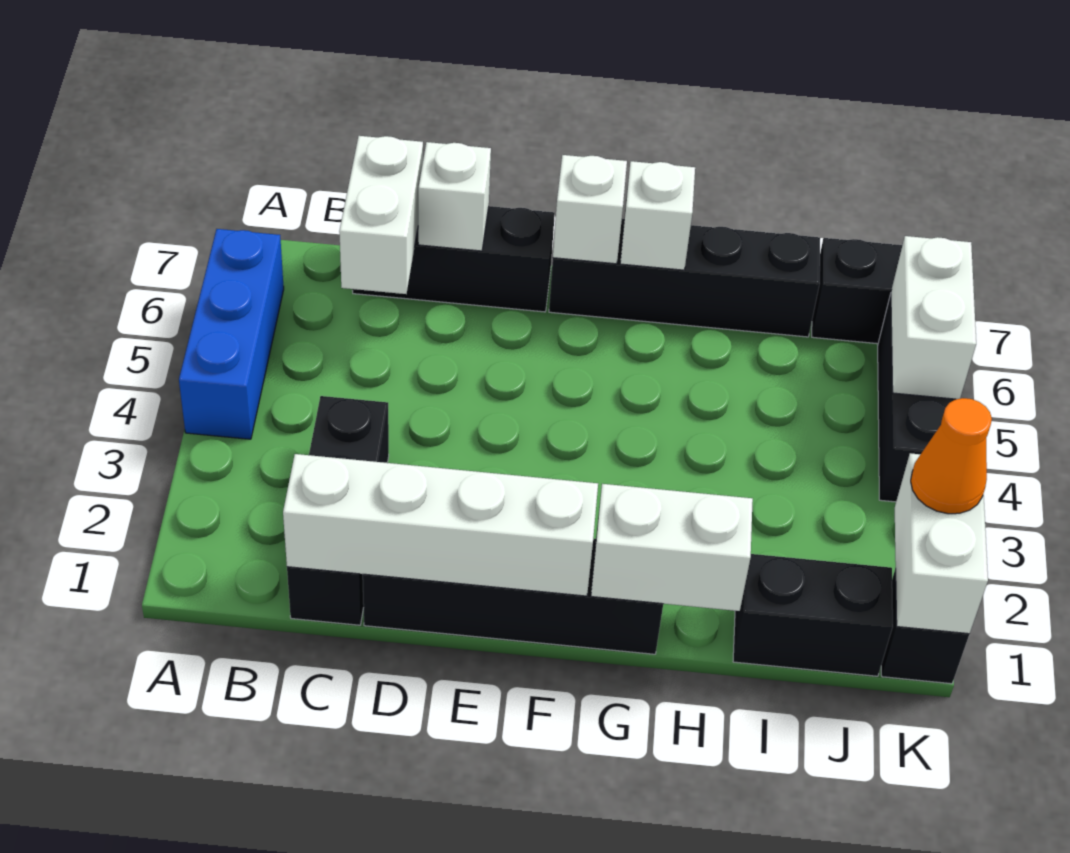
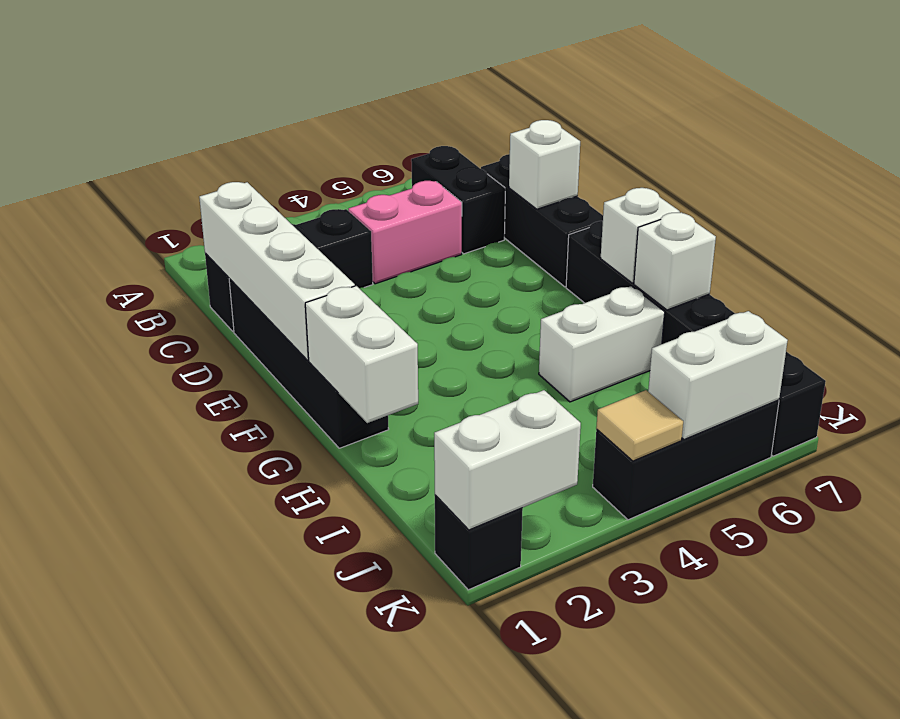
blue 1x3 brick [179,229,284,439] -> none
none -> pink 1x2 brick [348,181,462,284]
white 1x2 brick [339,136,423,294] -> white 1x2 brick moved to [539,286,665,402]
white 1x1 brick [553,155,627,264] -> white 1x1 brick moved to [634,212,716,310]
black 1x2 brick [733,554,893,676] -> black 1x2 brick moved to [411,146,505,254]
orange 1x1 cone [911,398,992,514] -> none
none -> tan 1x1 tile [596,390,683,461]

